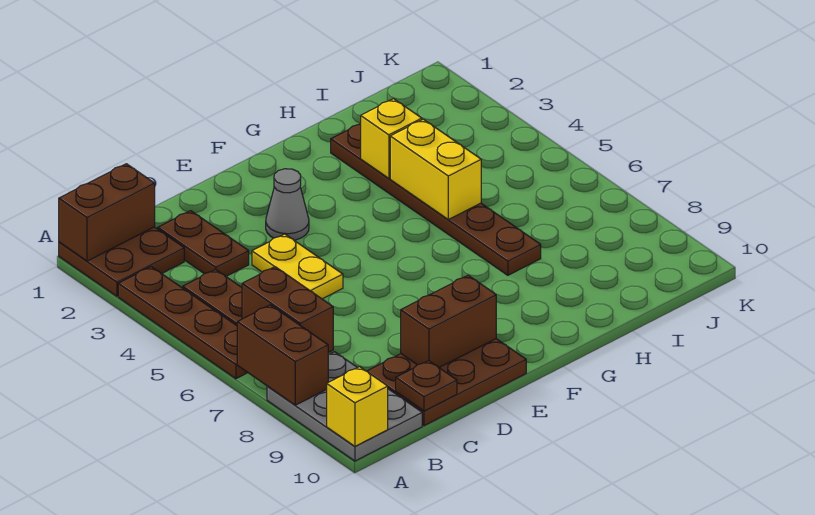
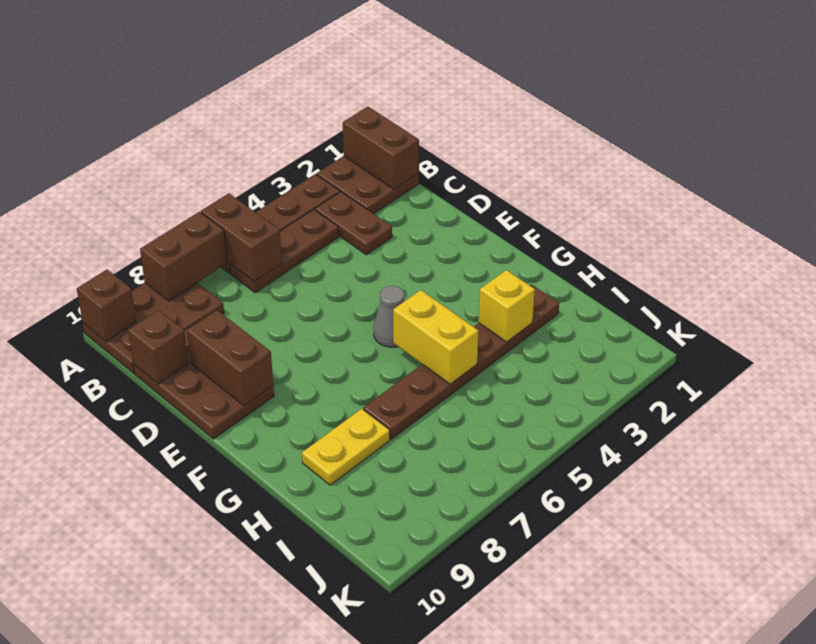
grey 2x3 plate [267,352,422,461] -> brown 2x3 plate [83,283,224,373]
yellow 1x1 brick [327,367,388,446] -> brown 1x1 brick [77,270,136,341]
brown 1x2 brick [242,267,333,353] -> brown 1x2 brick turned to [201,193,282,282]
brown 1x2 plate [158,211,249,276] -> brown 1x2 plate turned to [315,192,392,255]
brown 1x1 plate [396,361,457,411] -> brown 1x1 brick [128,310,188,384]
yellow 1x2 plate [252,234,343,299] -> yellow 1x2 plate moved to [302,409,390,485]
grey 1x1 cone [266,169,309,240] -> grey 1x1 cone moved to [374,286,404,347]
yellow 1x2 brick [390,119,481,220] -> yellow 1x2 brick turned to [393,290,478,384]

